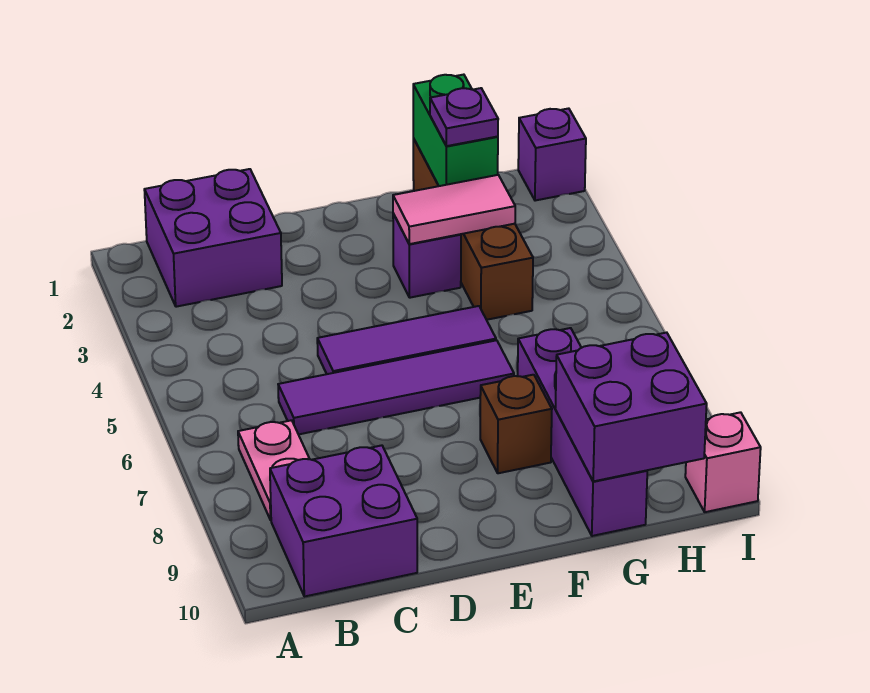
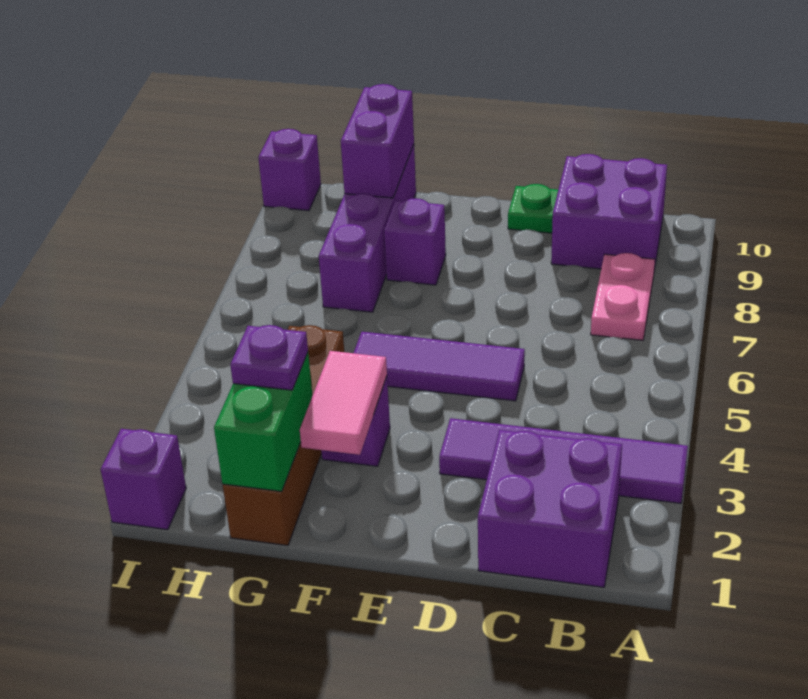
purple 1x4 tile [278,340,514,434] -> purple 1x4 tile moved to [439,418,688,503]
none -> green 1x1 plate [508,184,558,233]
pink 1x2 tile [393,175,515,244] -> pink 1x2 tile turned to [300,351,387,455]
brown 1x1 brick [480,375,552,473] -> purple 1x1 brick [384,198,446,285]
purple 2x2 brick [555,333,707,481] -> purple 1x2 brick [341,84,414,198]
pink 1x1 brick [685,412,761,512] -> purple 1x1 brick [258,129,321,211]

